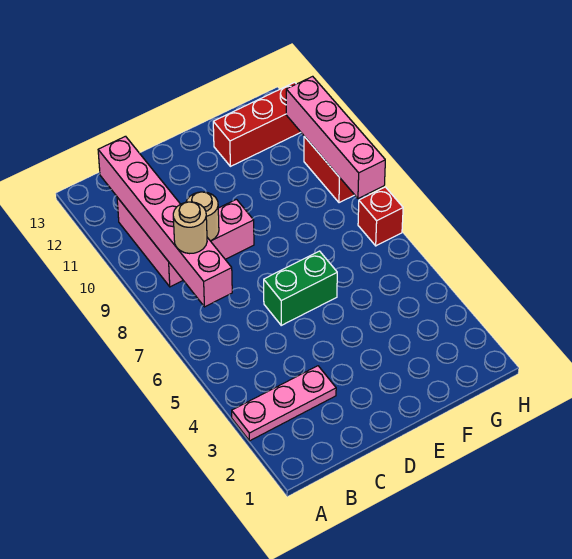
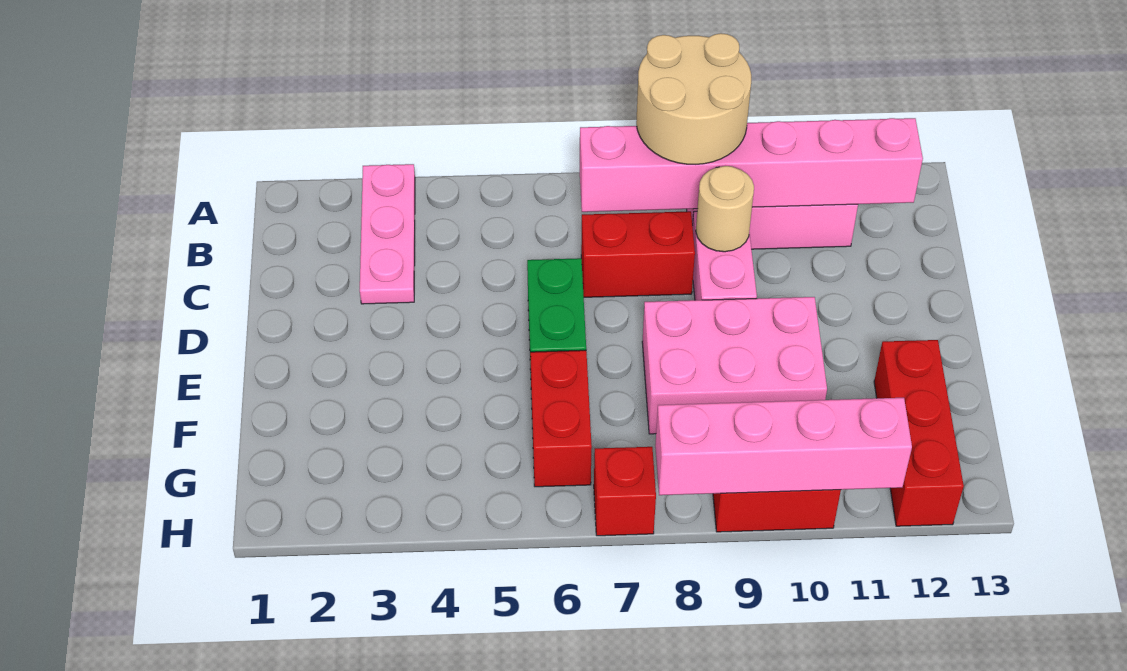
tan 1x1 round brick [173,202,207,254] -> tan 2x2 round brick [636,33,751,164]
none -> red 1x2 brick [581,211,695,297]
none -> pink 2x3 brick [642,297,827,434]
none -> red 1x2 brick [530,350,592,487]

